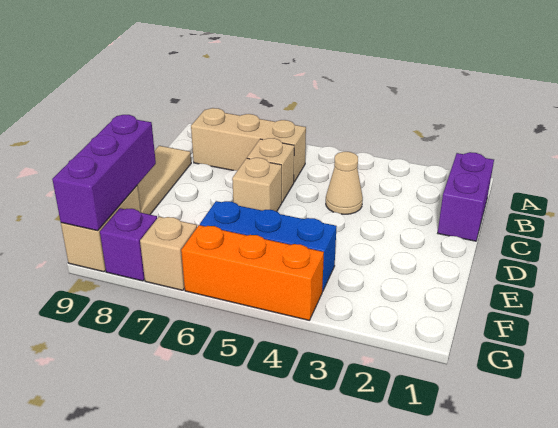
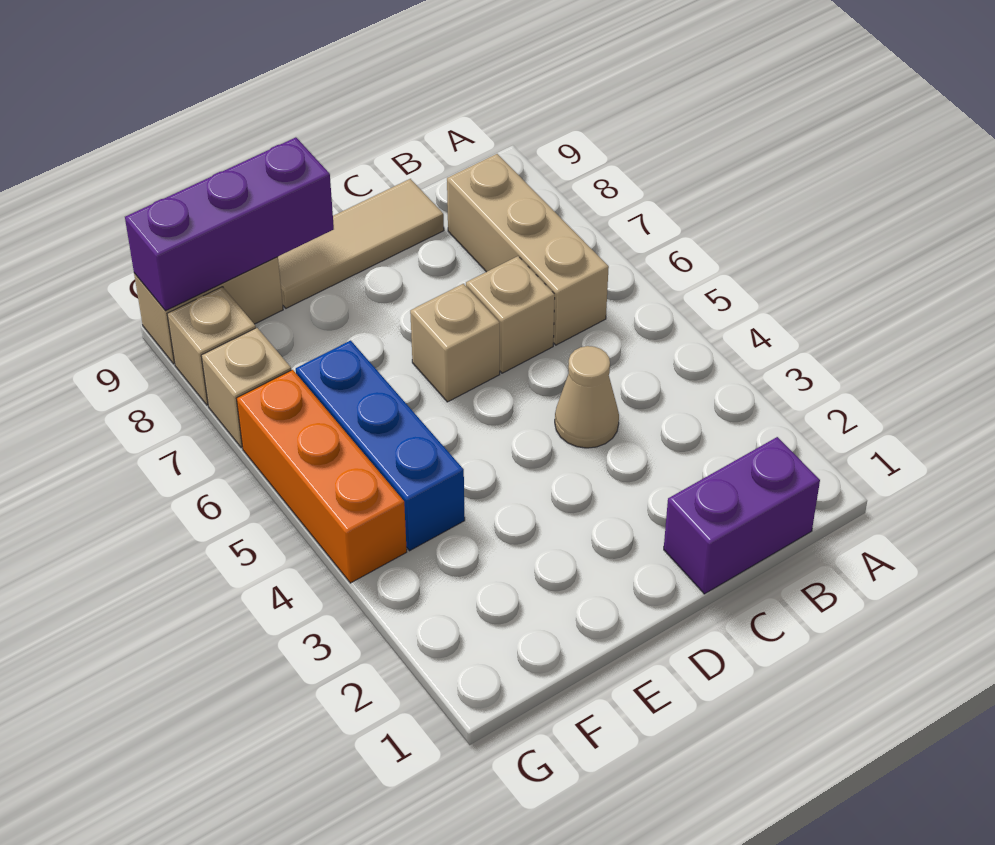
purple 1x1 brick [100,208,157,281] -> tan 1x1 brick [167,287,256,405]

